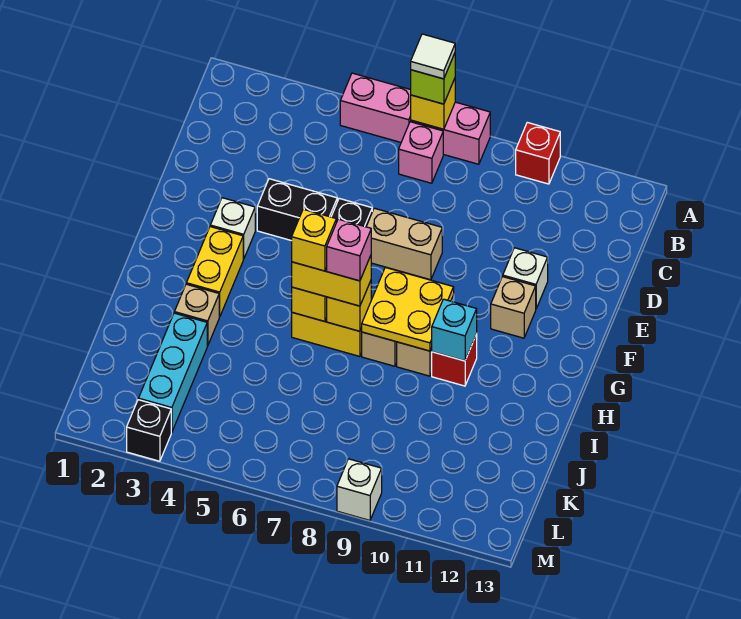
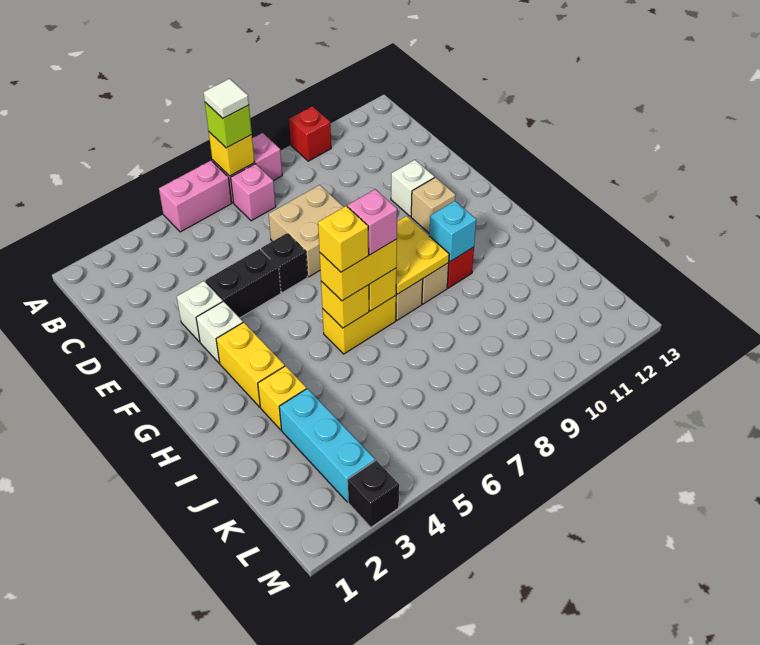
tan 1x2 brick [366,208,442,280] -> tan 2x2 brick [269,185,343,277]
tan 1x1 brick [174,284,219,346] -> yellow 1x1 brick [258,366,306,430]
white 1x1 brick [337,459,382,520] -> white 1x1 brick moved to [177,281,223,342]

